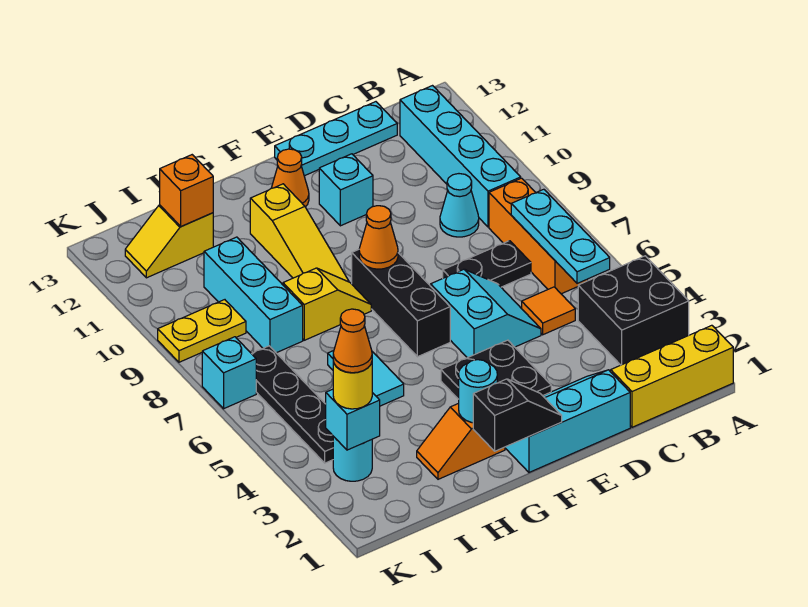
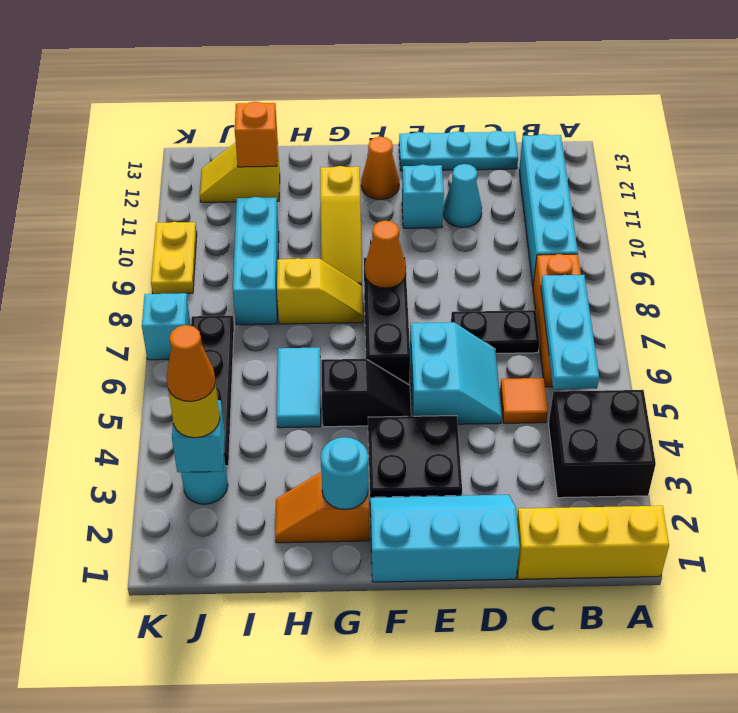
cyan 1x1 cone [440,174,479,237] -> cyan 1x1 cone moved to [443,164,482,227]
black 1x2 slope [473,379,562,451] -> black 1x2 slope moved to [321,359,411,427]
yellow 1x2 plate [158,300,246,362] -> yellow 1x2 plate turned to [151,222,197,294]

